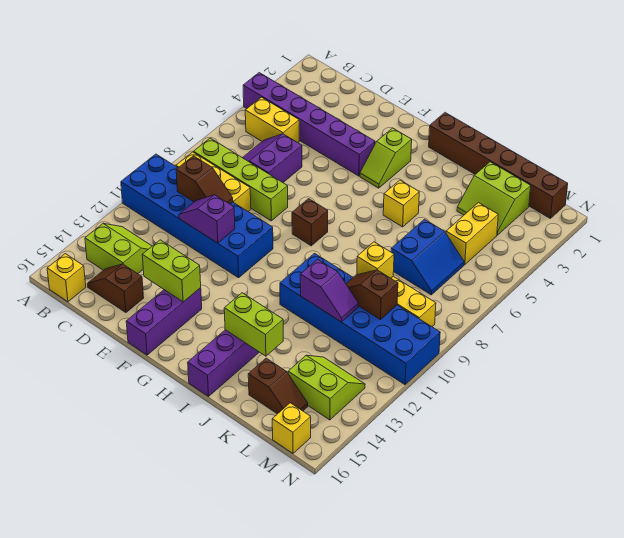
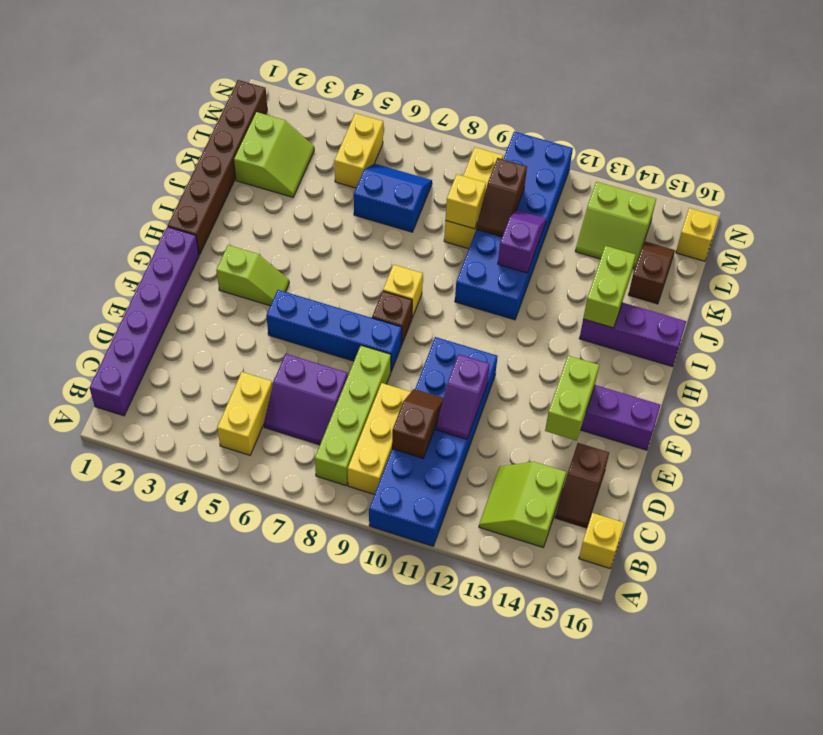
purple 1x6 brick [243,73,375,176] -> purple 1x6 brick moved to [90,227,199,416]
none -> blue 1x4 brick [266,290,402,371]
yellow 1x1 brick [383,180,419,227] -> yellow 1x1 brick moved to [383,265,423,318]
yellow 1x2 brick [446,203,498,265] -> yellow 1x2 brick turned to [334,113,383,188]
lime 2x2 slope [288,355,365,420] -> lime 2x2 slope turned to [575,182,656,269]

